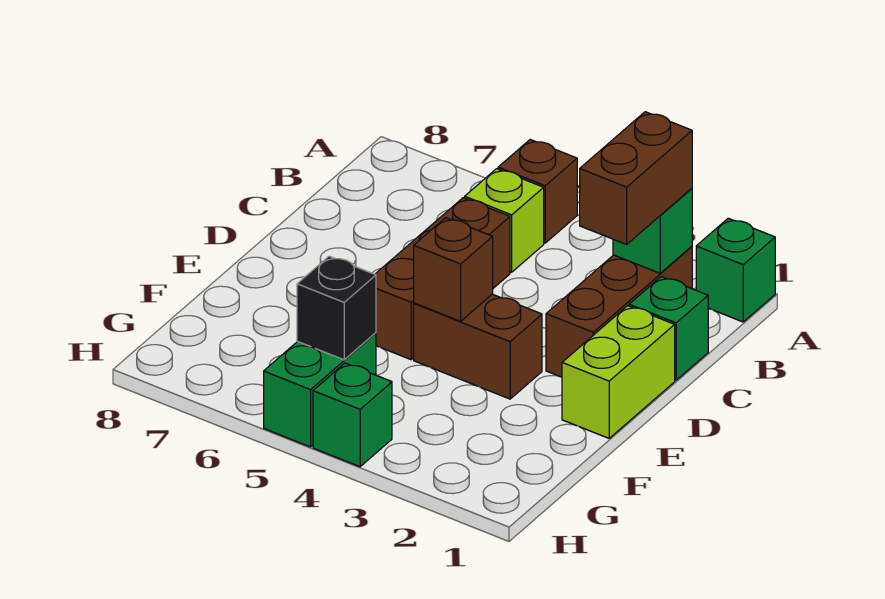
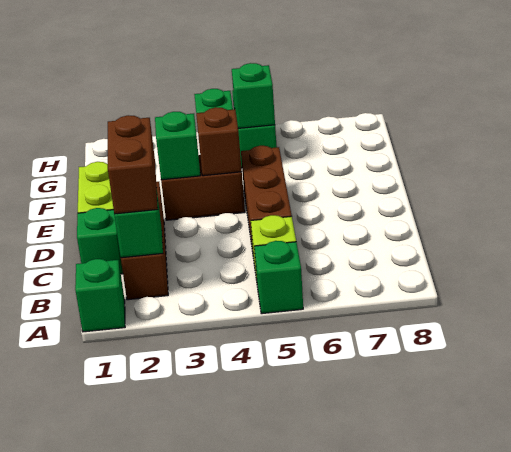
brown 1x1 brick [498,140,577,243] -> green 1x1 brick [254,241,303,314]
none -> green 1x1 brick [155,112,200,180]
black 1x1 brick [297,256,376,360] -> green 1x1 brick [232,63,275,128]

